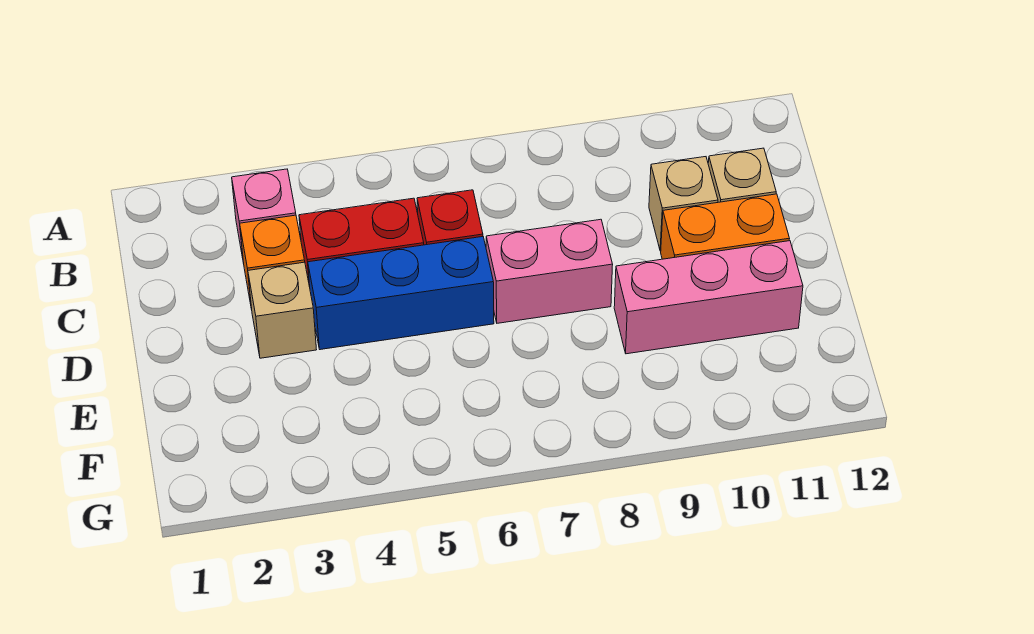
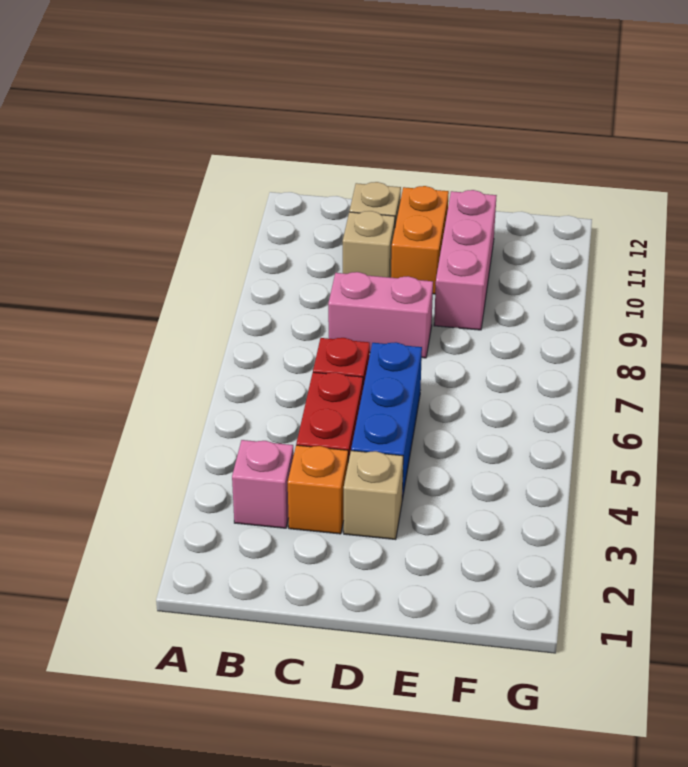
pink 1x2 brick [486,219,613,323] -> pink 1x2 brick turned to [328,272,433,358]

